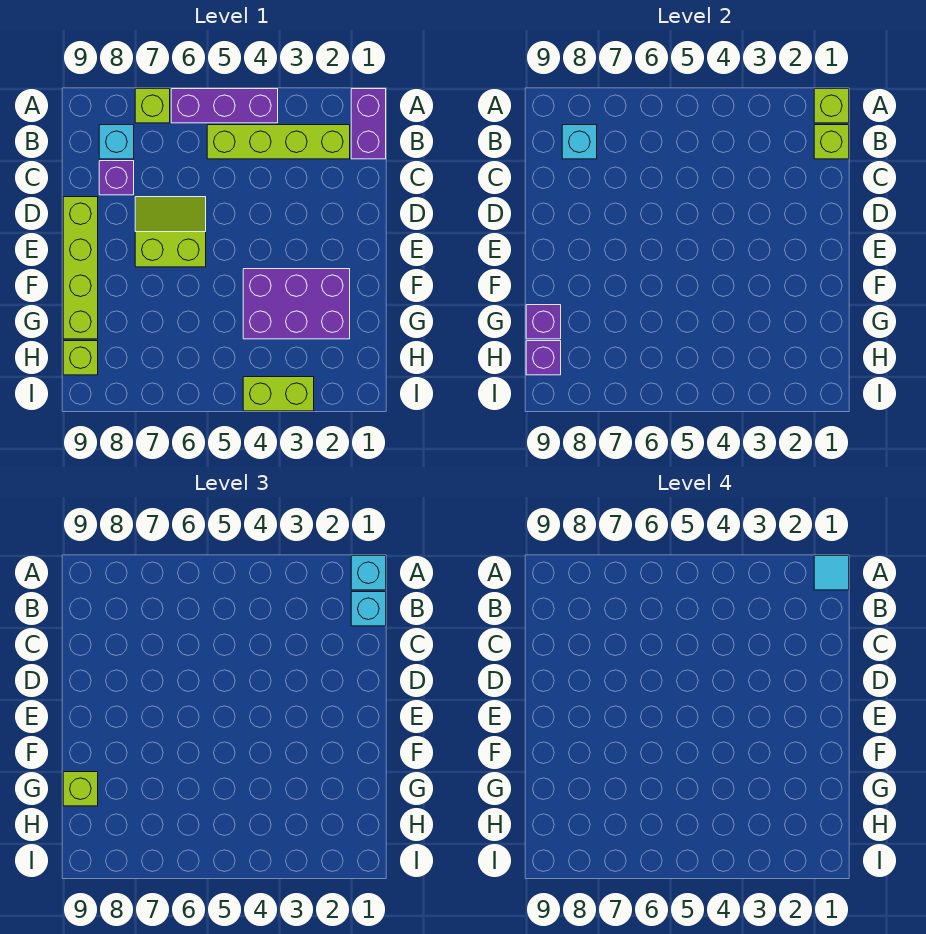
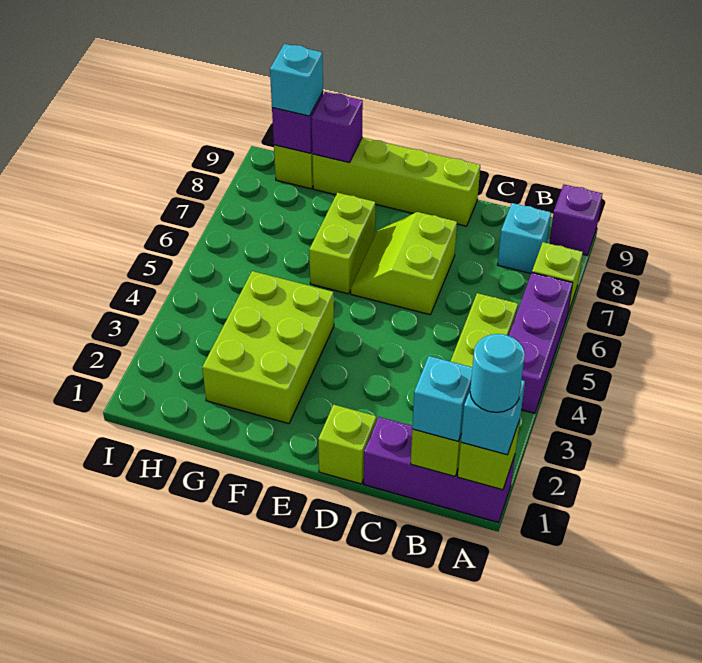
purple 1x2 brick [351,89,386,159] -> purple 1x3 brick [364,417,515,523]
cyan 1x1 tile [814,556,849,590] -> cyan 1x1 round brick [470,334,525,412]
cyan 1x1 brick [562,125,597,159] -> cyan 1x1 brick moved to [270,44,323,116]
purple 1x1 brick [99,161,134,195] -> purple 1x1 brick moved to [549,185,602,255]
lime 2x2 slope [135,197,206,267] -> lime 2x2 slope turned to [351,212,457,315]
purple 2x3 brick [243,269,350,339] -> lime 2x3 brick [202,271,334,424]
lime 1x1 brick [63,772,98,806] -> lime 1x1 brick moved to [318,405,376,484]
lime 1x2 brick [243,377,314,411] -> lime 1x2 brick moved to [309,193,375,294]

